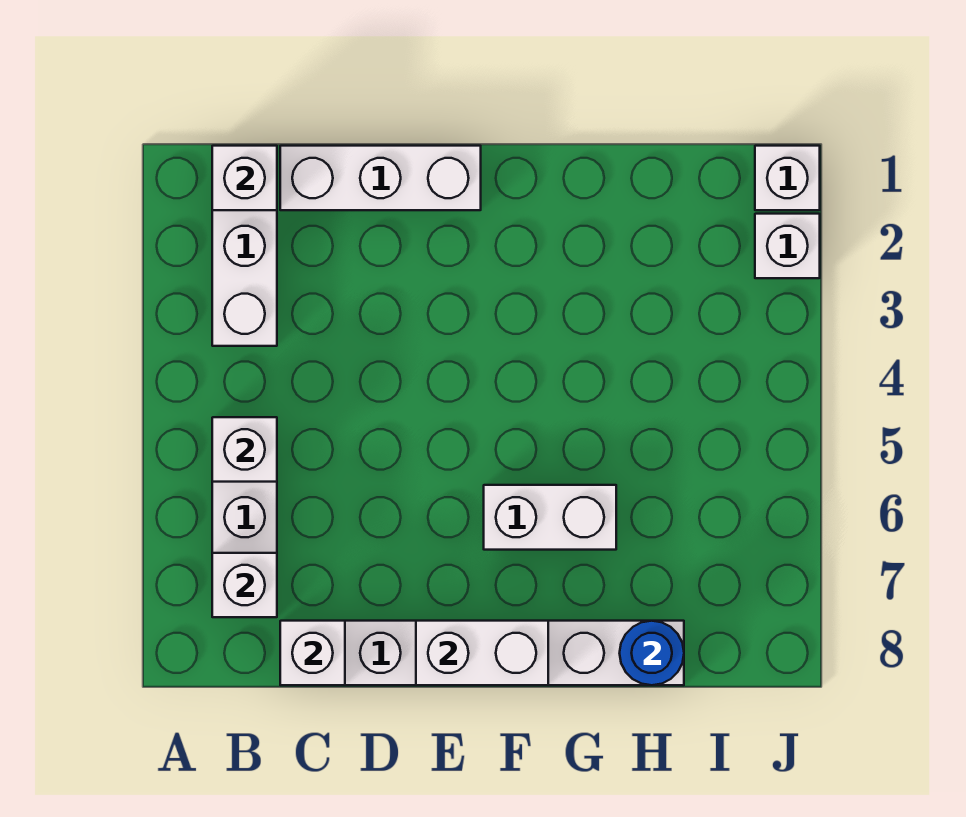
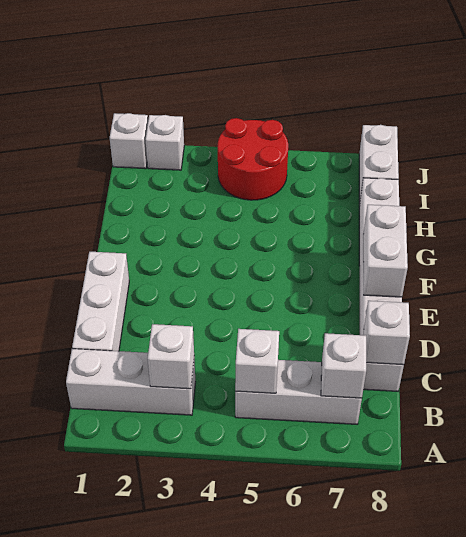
white 1x1 brick [212,146,277,210] -> white 1x1 brick moved to [148,324,194,389]
white 1x2 brick [484,485,616,550] -> white 1x2 brick moved to [359,125,399,205]
blue 1x1 round brick [620,621,684,685] -> none
none -> red 2x2 round brick [218,118,288,200]

